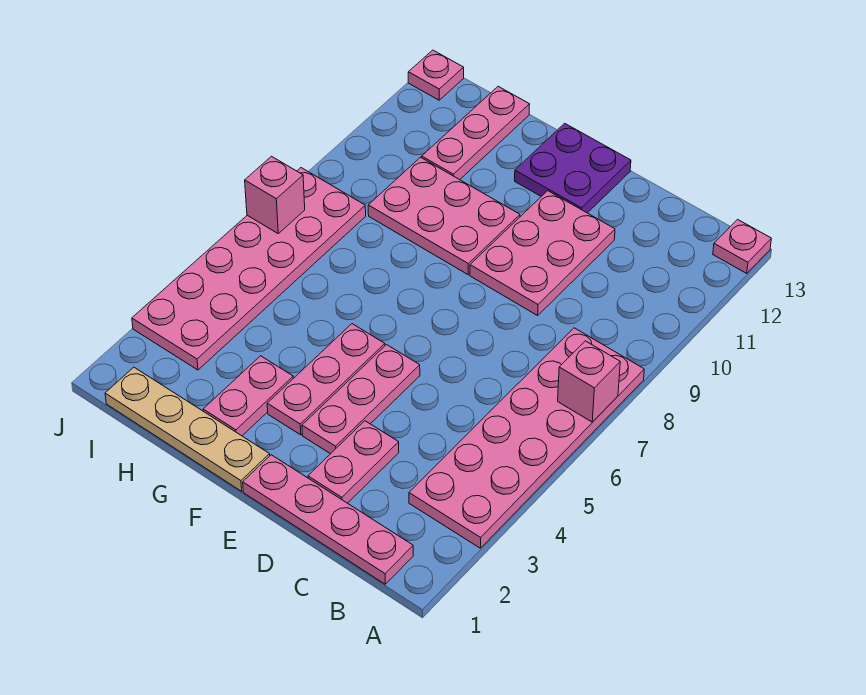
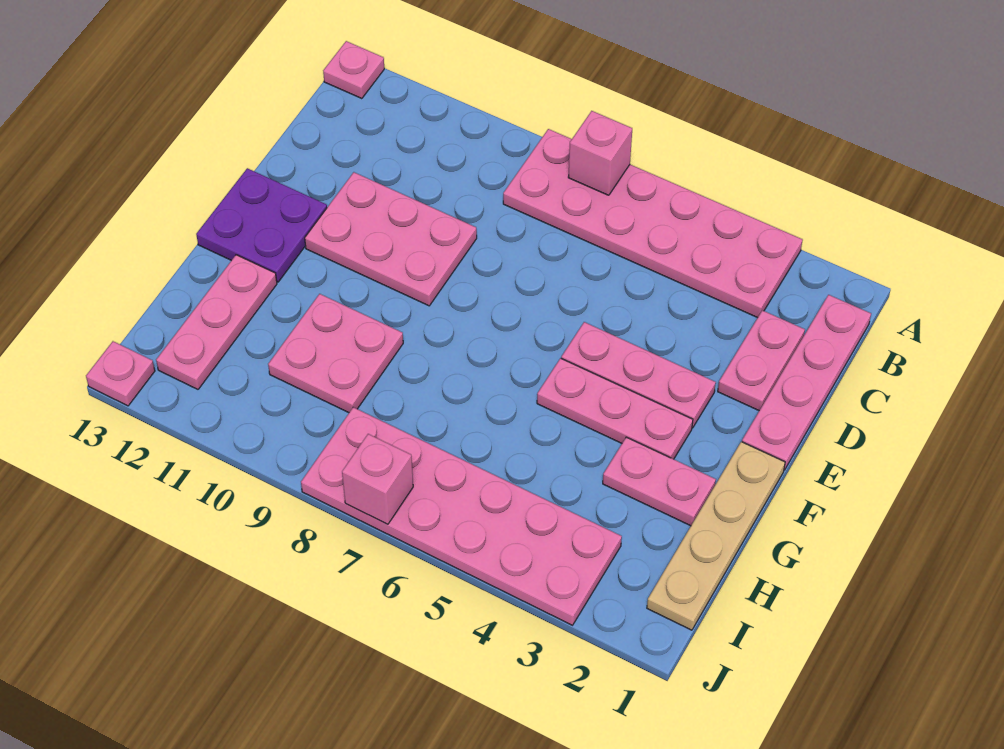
pink 1x2 plate [308,421,399,503] -> pink 1x2 plate turned to [718,310,805,411]
pink 2x3 plate [368,157,520,275] -> pink 2x2 plate [268,294,403,413]
pink 1x3 plate [422,87,530,180] -> pink 1x3 plate turned to [156,255,277,389]

